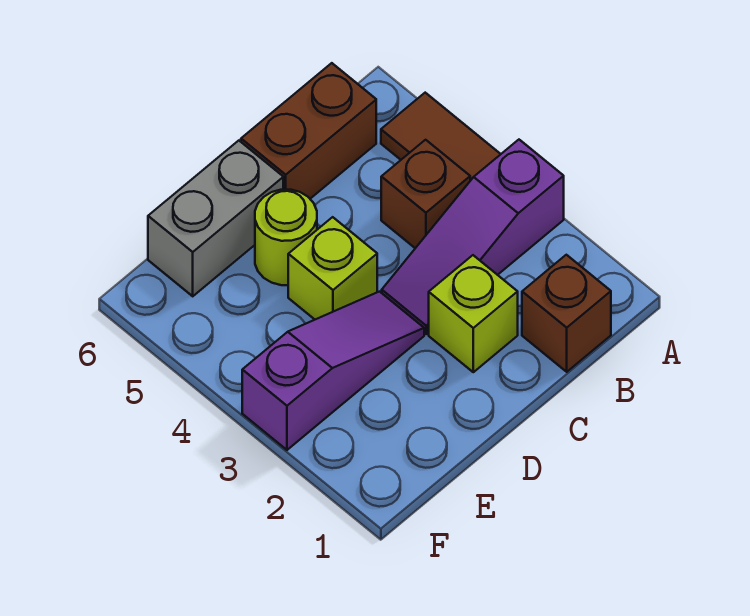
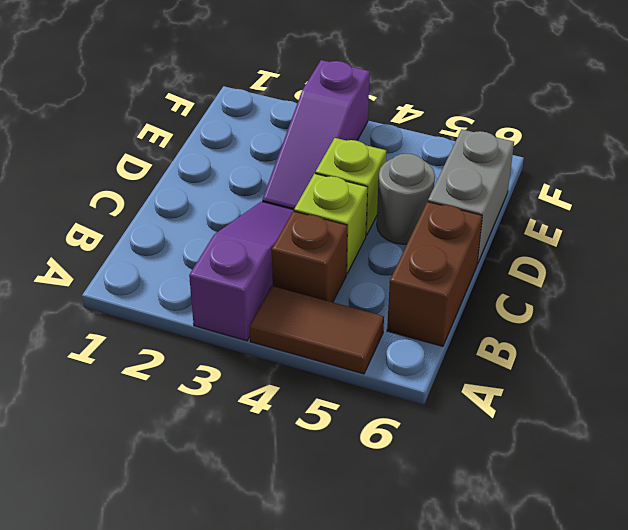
brown 1x1 brick [522,255,611,372] -> none
lime 1x1 brick [429,255,518,372] -> lime 1x1 brick moved to [294,174,367,274]
lime 1x1 round brick [255,190,317,285] -> grey 1x1 round brick [377,154,435,244]

